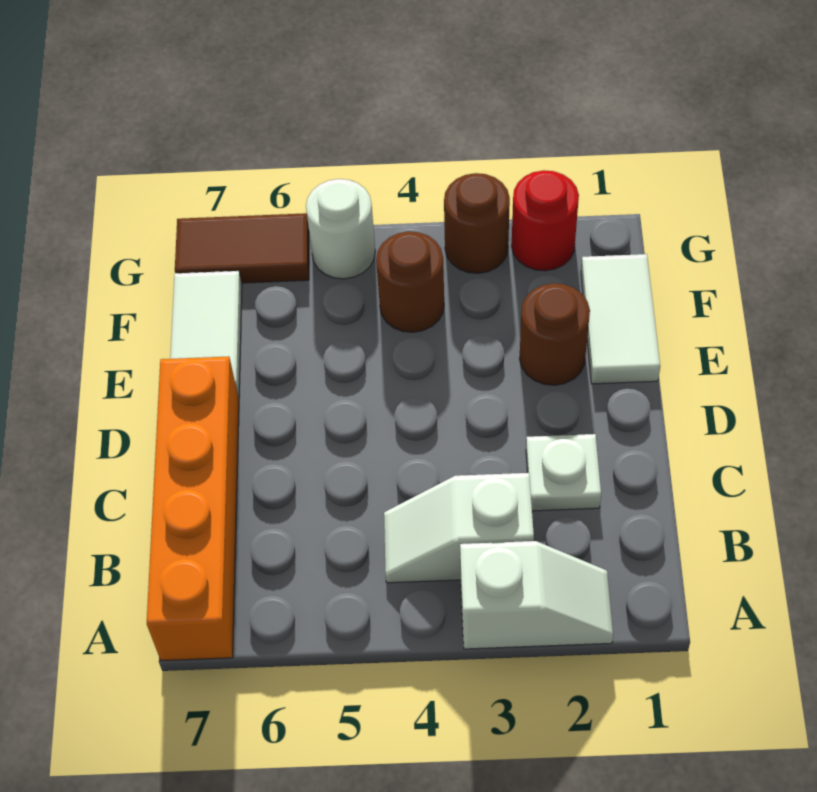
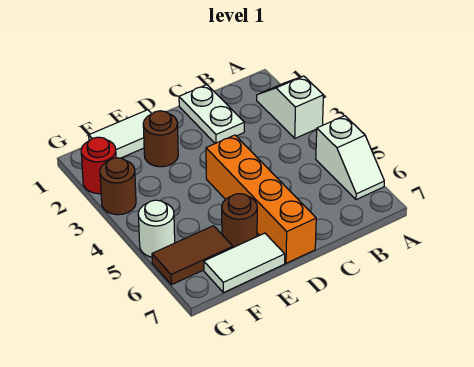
orange 1x4 brick [147,356,239,661] -> orange 1x4 brick turned to [206,135,316,263]
white 1x2 slope [384,473,534,583] -> white 1x2 slope moved to [316,116,384,200]
white 1x1 plate [526,434,601,511] -> white 1x2 plate [179,85,244,143]
brown 1x1 round brick [376,231,444,332] -> brown 1x1 round brick moved to [222,194,257,248]
brown 1x2 tile [175,213,309,283] -> brown 1x2 tile turned to [152,226,233,285]

